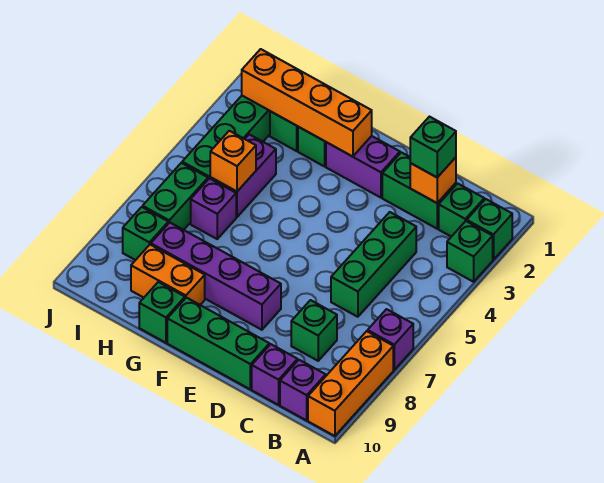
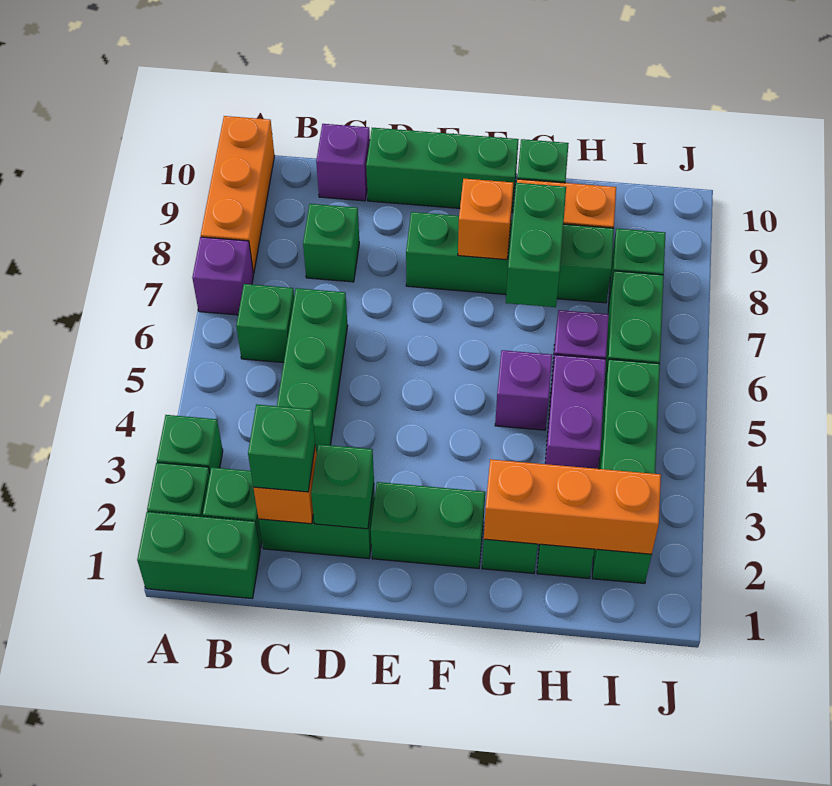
none -> green 1x2 brick [137,512,260,598]
none -> green 1x1 brick [236,284,294,363]
purple 1x1 brick [280,360,326,420] -> purple 1x1 brick moved to [495,350,552,430]
none -> green 1x1 brick [311,444,374,529]
purple 1x2 brick [326,136,400,198] -> green 1x2 brick [371,482,485,568]
purple 1x4 brick [151,223,281,330] -> green 1x4 brick [406,212,614,303]
orange 1x4 brick [242,49,372,157] -> orange 1x3 brick [484,459,661,554]
none -> green 1x2 brick [506,183,566,307]
orange 1x1 brick [210,131,256,191] -> orange 1x1 brick moved to [458,179,513,260]

